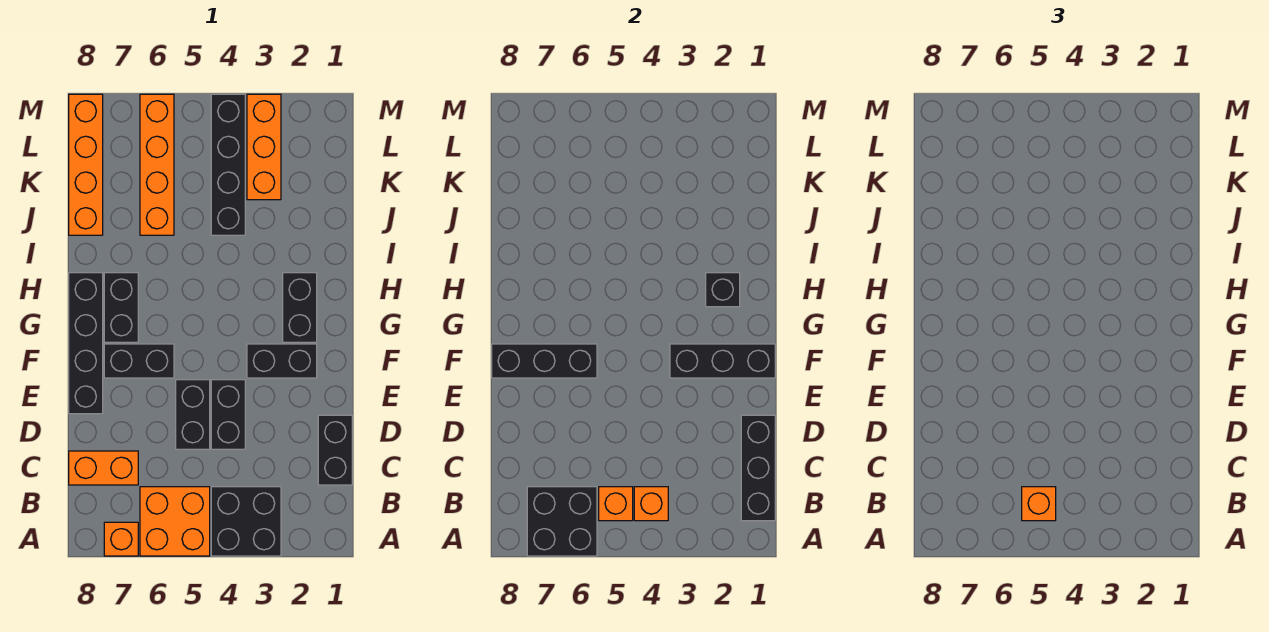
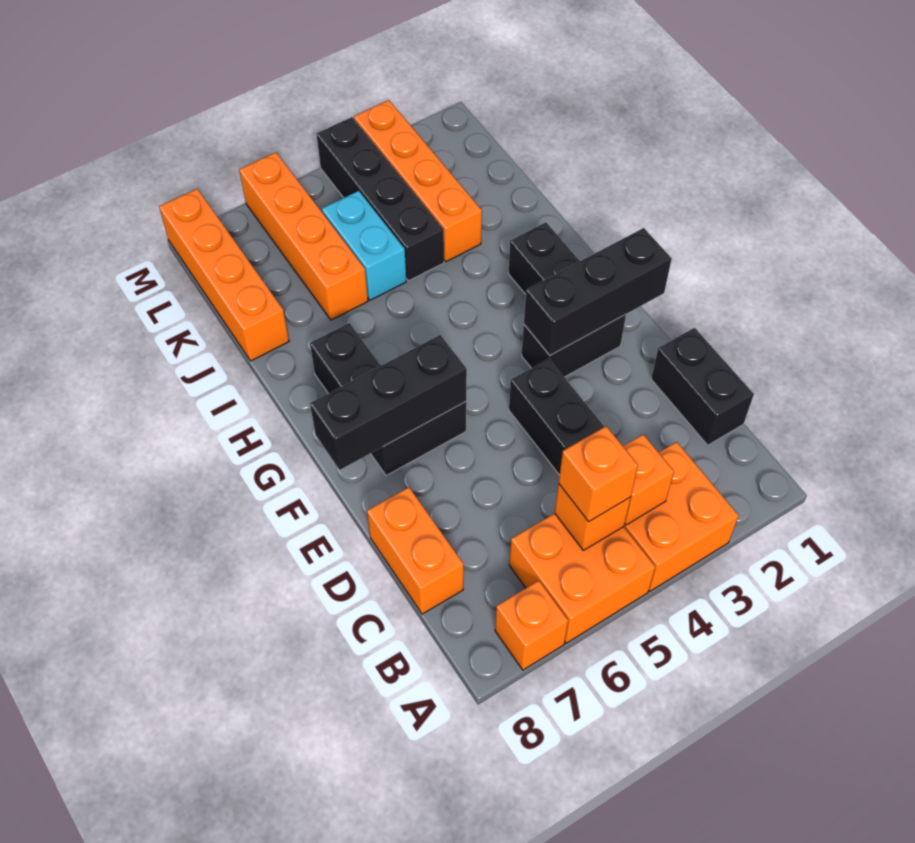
black 2x2 brick [211,487,281,556] -> orange 2x2 brick [624,442,739,591]
black 2x2 brick [527,487,597,556] -> none
black 1x3 brick [741,415,775,521] -> none
orange 1x2 brick [69,451,138,485] -> orange 1x2 brick turned to [367,487,464,614]
black 1x2 brick [176,380,210,449] -> none
black 1x4 brick [69,273,103,414] -> none
black 1x1 brick [706,273,740,307] -> none
none -> cyan 1x2 brick [322,191,406,300]
orange 1x3 brick [247,94,281,200] -> orange 1x4 brick [354,100,482,262]

